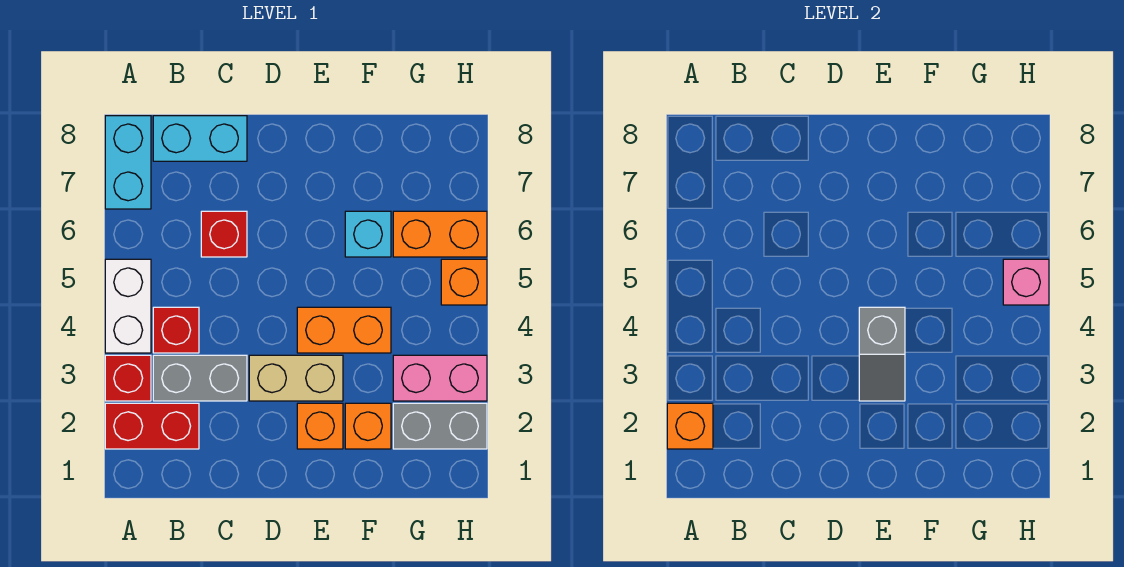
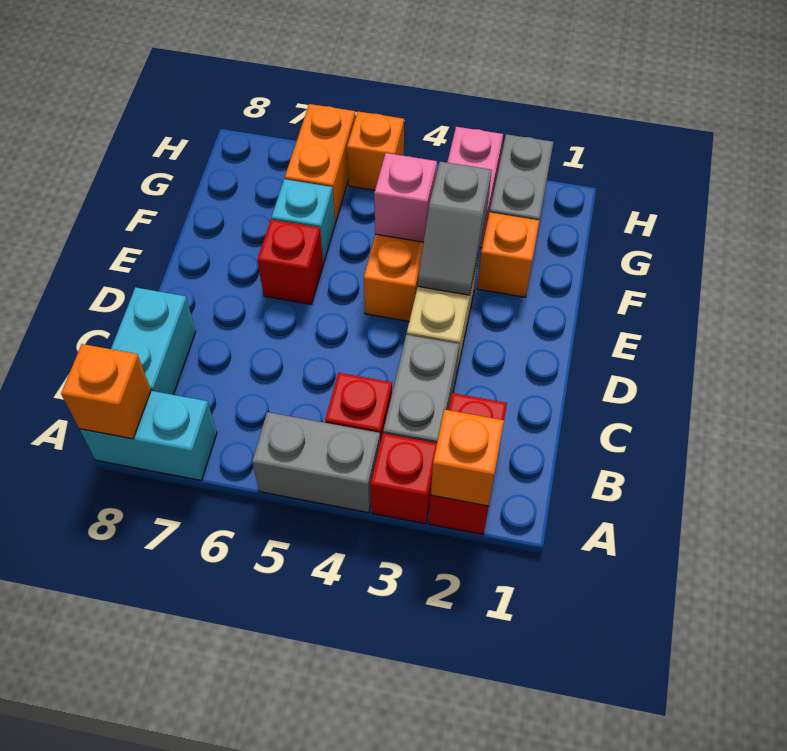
white 1x2 brick [105,259,151,353] -> grey 1x2 brick [252,412,380,513]
red 1x1 brick [201,211,247,257] -> red 1x1 brick moved to [257,220,323,305]
orange 1x1 brick [297,403,343,449] -> orange 1x1 brick moved to [61,344,151,439]
grey 1x2 slope [859,307,905,401] -> grey 1x2 slope turned to [418,162,492,295]
pink 1x1 brick [1003,259,1049,305] -> pink 1x1 brick moved to [374,153,437,242]

